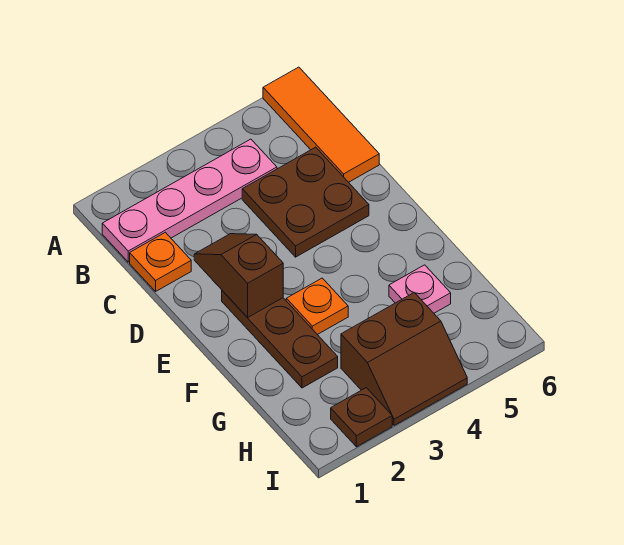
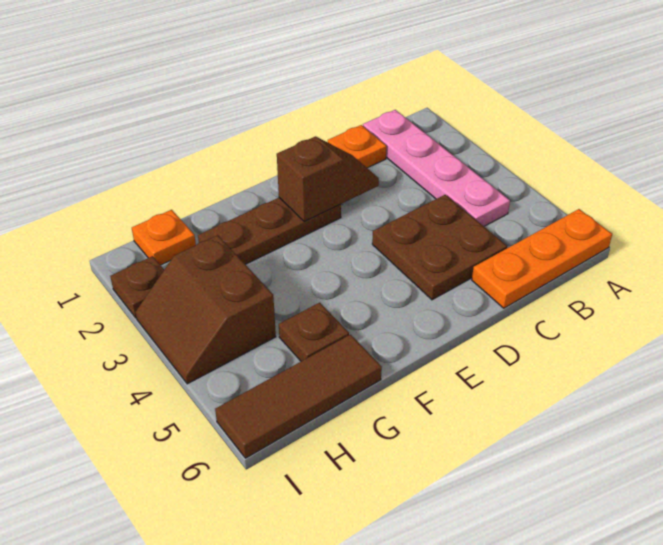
orange 1x3 tile [263,67,379,182] -> orange 1x3 plate [472,209,612,308]
orange 1x1 plate [286,278,348,335] -> orange 1x1 plate moved to [132,210,196,265]
pink 1x1 plate [389,265,451,313] -> brown 1x1 plate [279,303,349,361]
none -> brown 1x3 tile [215,335,382,458]

